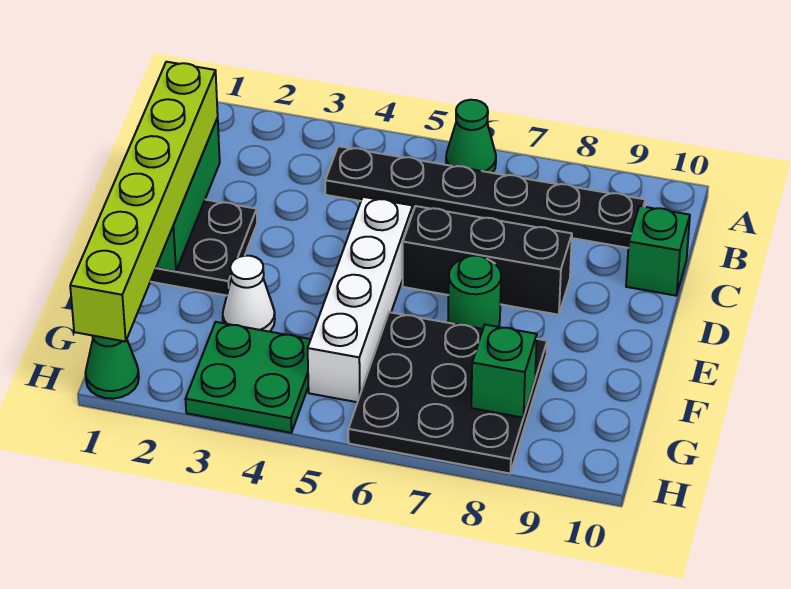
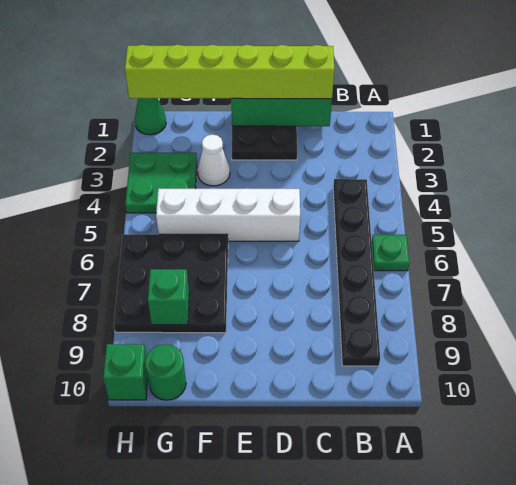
green 1x1 cone [446,100,496,173] -> green 1x1 plate [372,235,410,271]
green 1x1 brick [626,206,690,296] -> green 1x1 brick moved to [103,344,148,400]
black 1x3 brick [403,206,572,315] -> none
green 1x1 round brick [448,256,501,329] -> green 1x1 round brick moved to [145,344,186,400]

